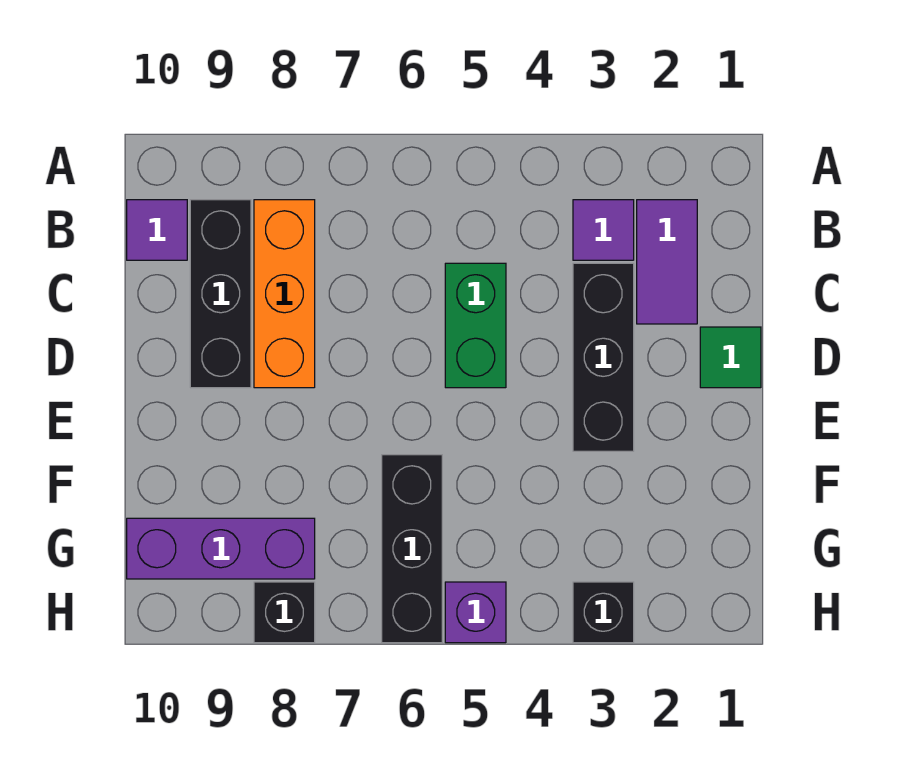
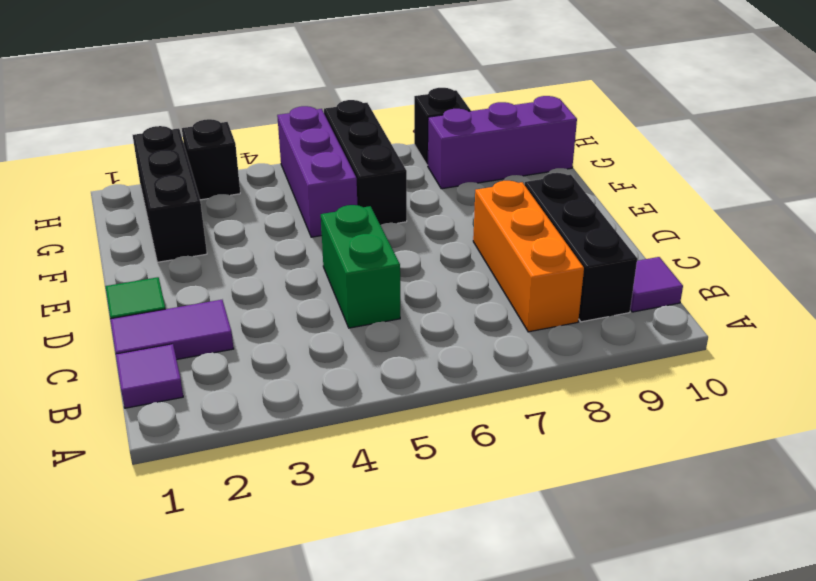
purple 1x2 tile [637,200,697,324] -> purple 1x2 tile turned to [110,300,234,360]
purple 1x1 tile [573,200,634,260] -> purple 1x1 tile moved to [116,344,183,408]
black 1x3 brick [573,263,634,451] -> black 1x3 brick moved to [133,126,207,262]
purple 1x1 brick [445,582,506,643] -> purple 1x3 brick [277,106,357,237]

